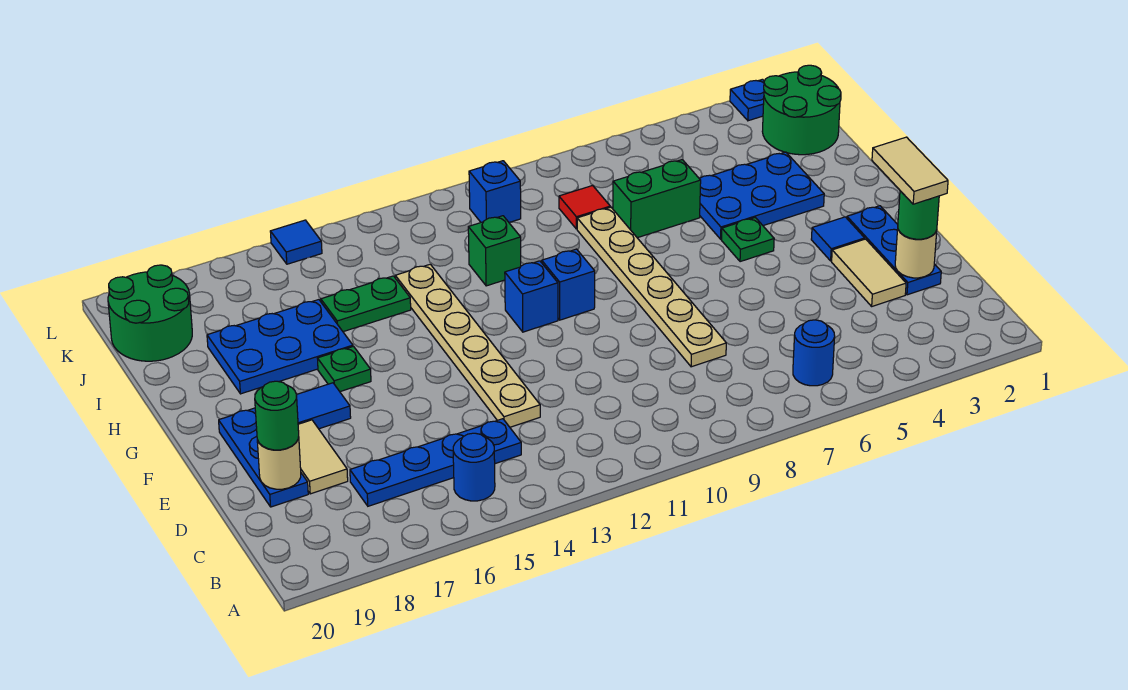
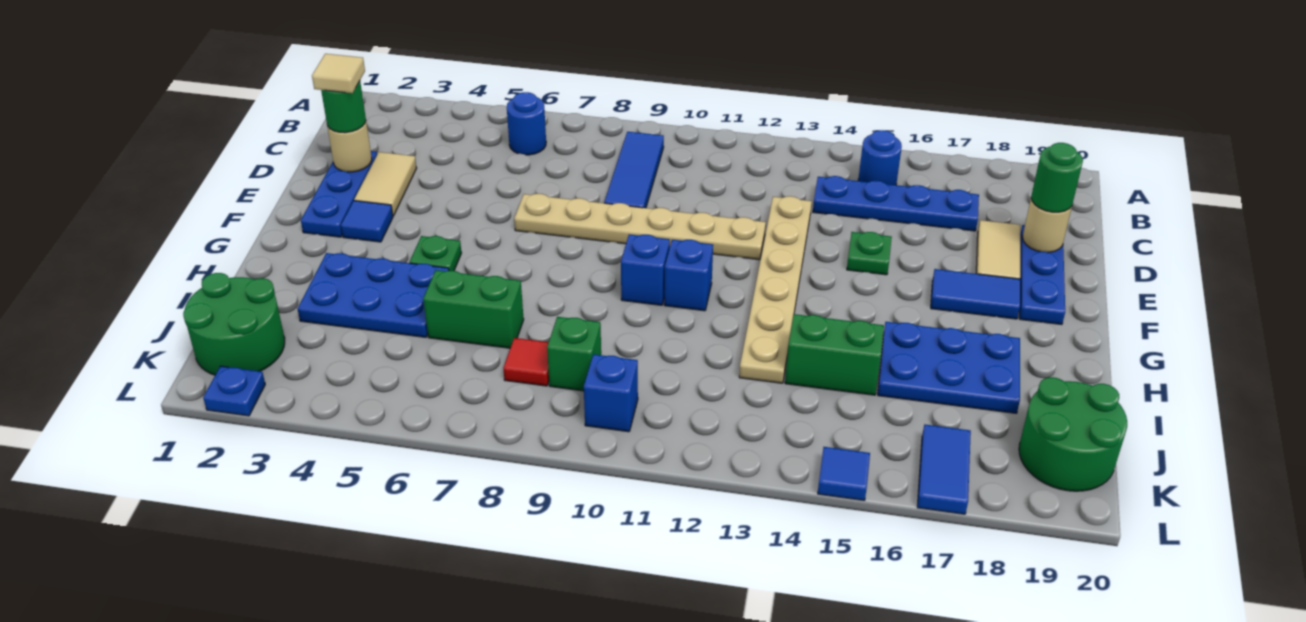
none -> blue 1x3 tile [604,132,664,208]
tan 1x2 tile [872,137,948,204] -> tan 1x1 tile [312,54,365,93]
tan 1x6 plate [577,207,726,367] -> tan 1x6 plate turned to [514,194,766,260]
green 1x1 plate [317,347,371,392] -> green 1x1 plate moved to [847,232,892,275]
green 1x1 brick [468,216,521,286] -> green 1x1 brick moved to [547,317,601,391]
green 1x2 plate [321,276,411,332] -> green 1x2 brick [785,314,884,395]
none -> blue 1x2 tile [917,425,971,514]

